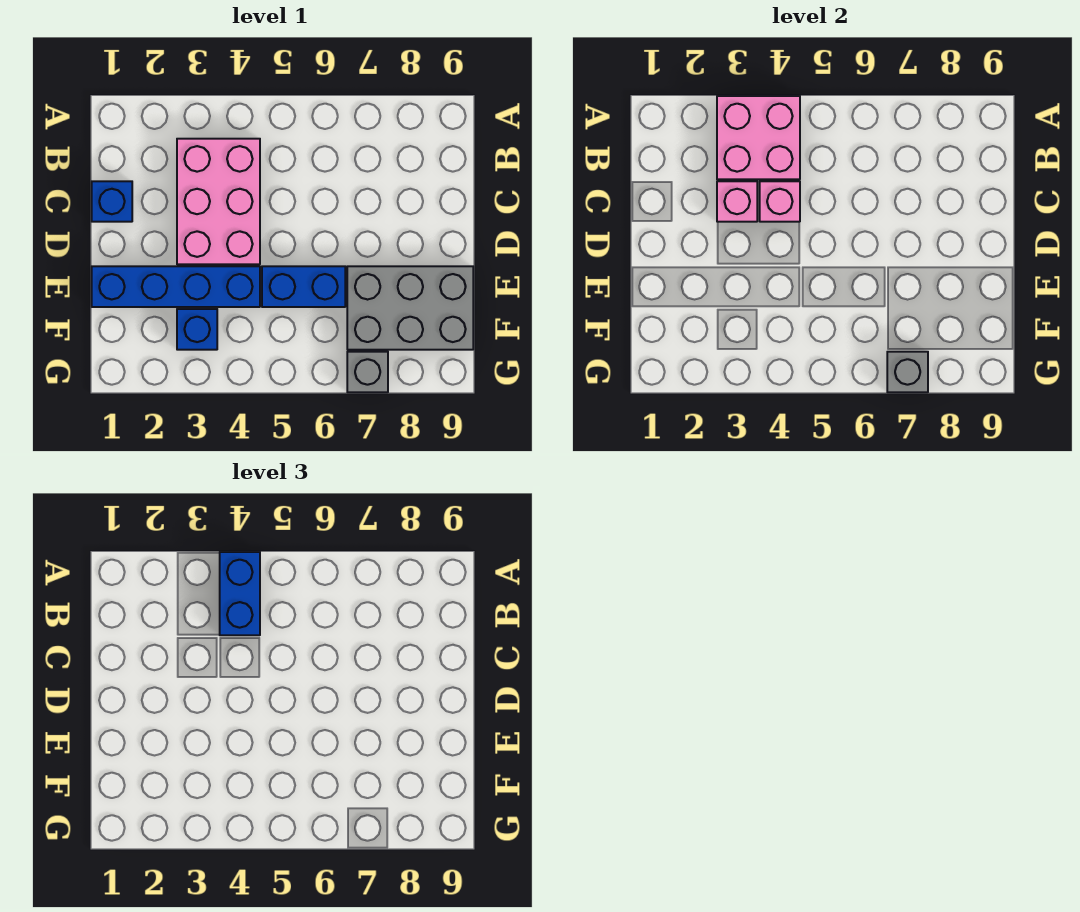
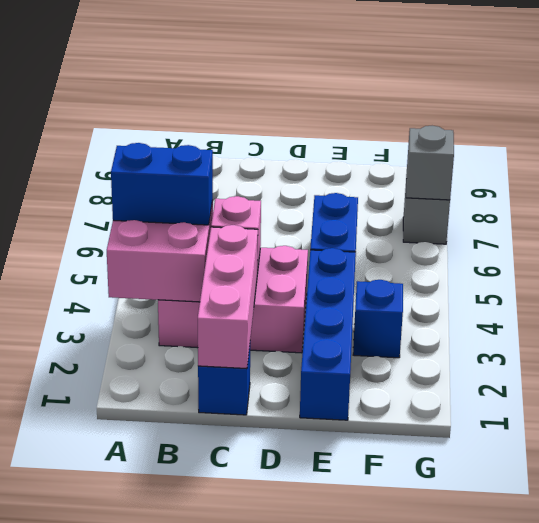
pink 1x1 brick [717,181,757,222] -> pink 1x3 brick [198,225,258,369]
grey 2x3 brick [347,266,473,350] -> none

